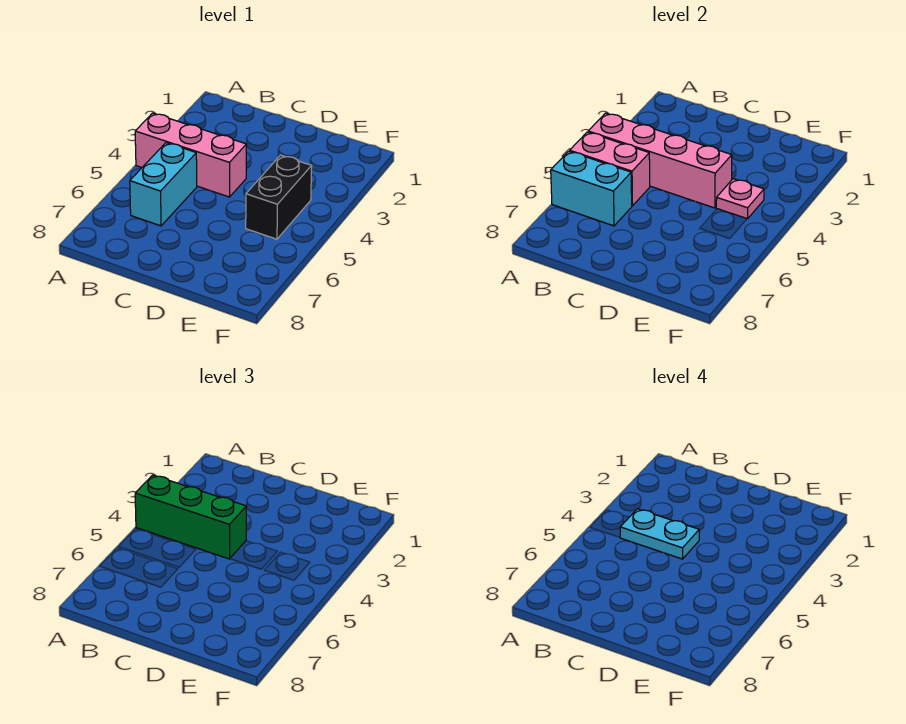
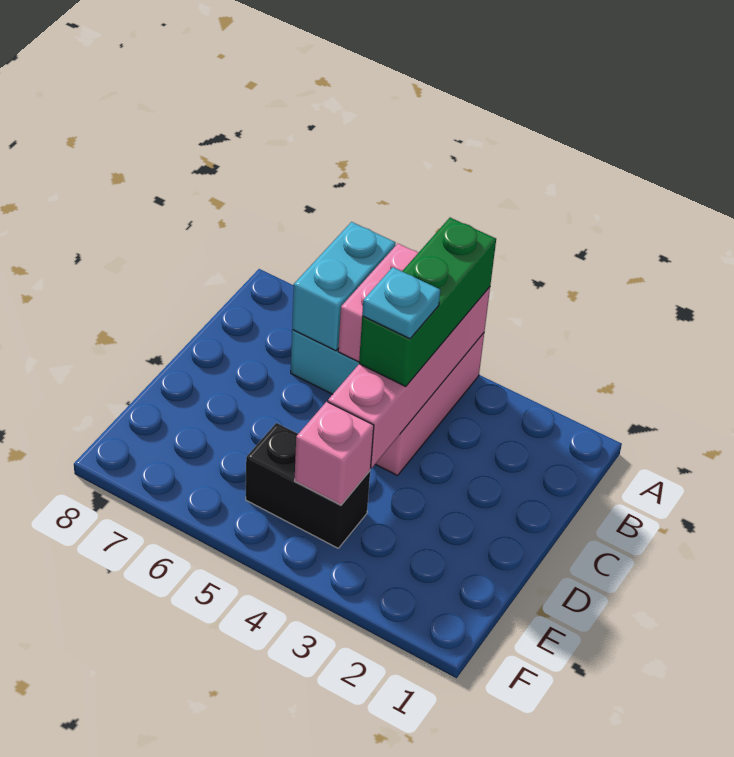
cyan 1x2 plate [620,509,699,559] -> cyan 1x1 plate [362,267,440,339]
pink 1x1 plate [716,179,764,219] -> pink 1x1 brick [295,402,374,505]

